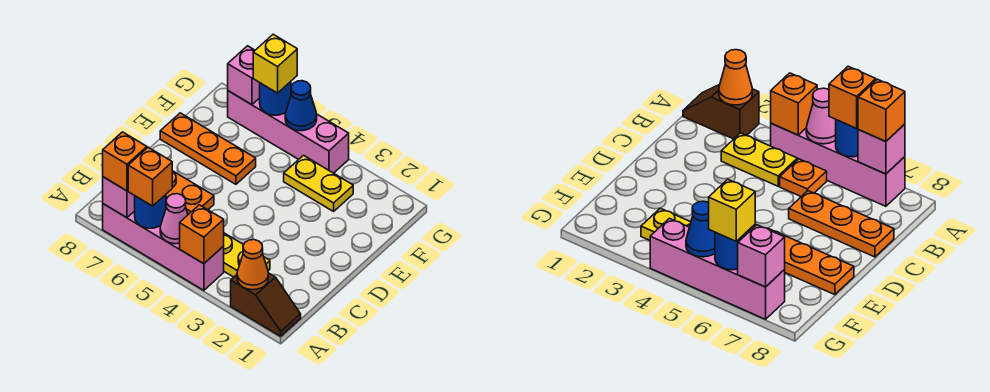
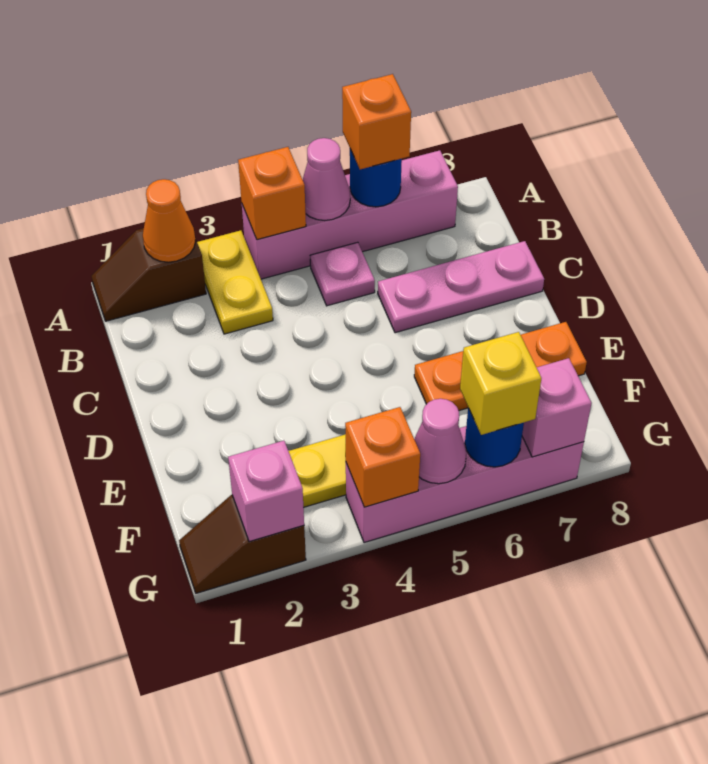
pink 1x1 brick [103,177,135,218] -> pink 1x1 brick moved to [228,441,304,542]
orange 1x1 brick [103,132,147,191] -> orange 1x1 brick moved to [345,407,420,507]
yellow 1x2 plate [224,233,270,277] -> yellow 1x2 plate turned to [197,230,273,334]
orange 1x1 plate [780,159,827,197] -> pink 1x1 plate [310,242,375,306]
orange 1x3 plate [166,171,214,214] -> pink 1x3 plate [378,241,544,333]
none -> brown 1x2 slope [179,495,306,593]
blue 1x1 cone [285,81,317,131] -> pink 1x1 cone [414,399,466,484]

